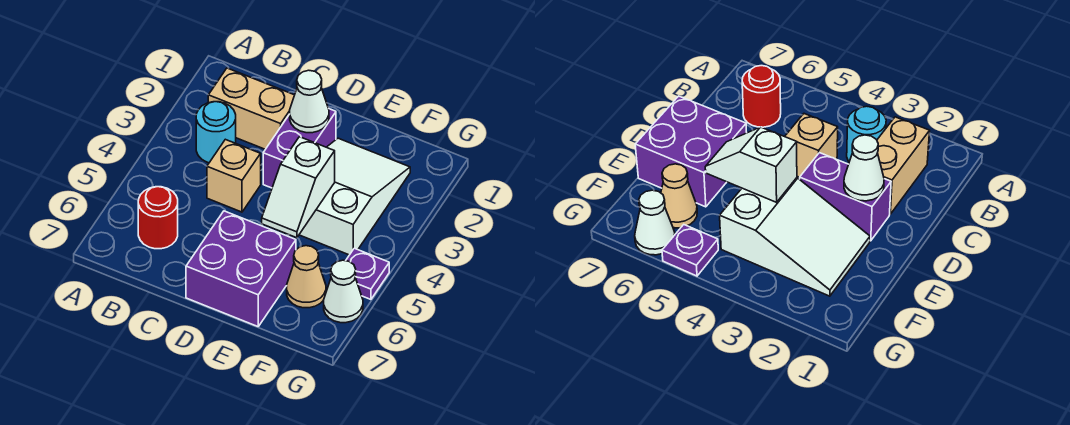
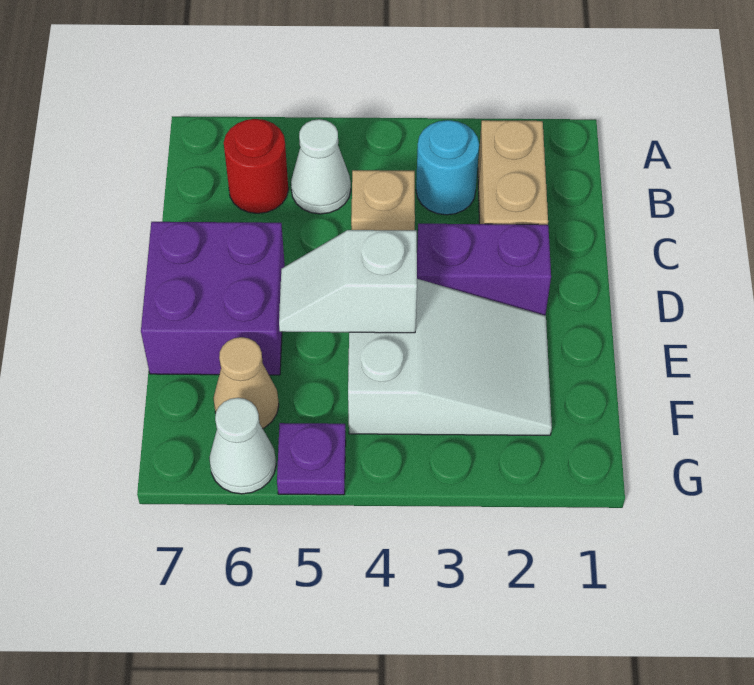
white 1x1 cone [290,70,329,133] -> white 1x1 cone moved to [291,119,351,214]

